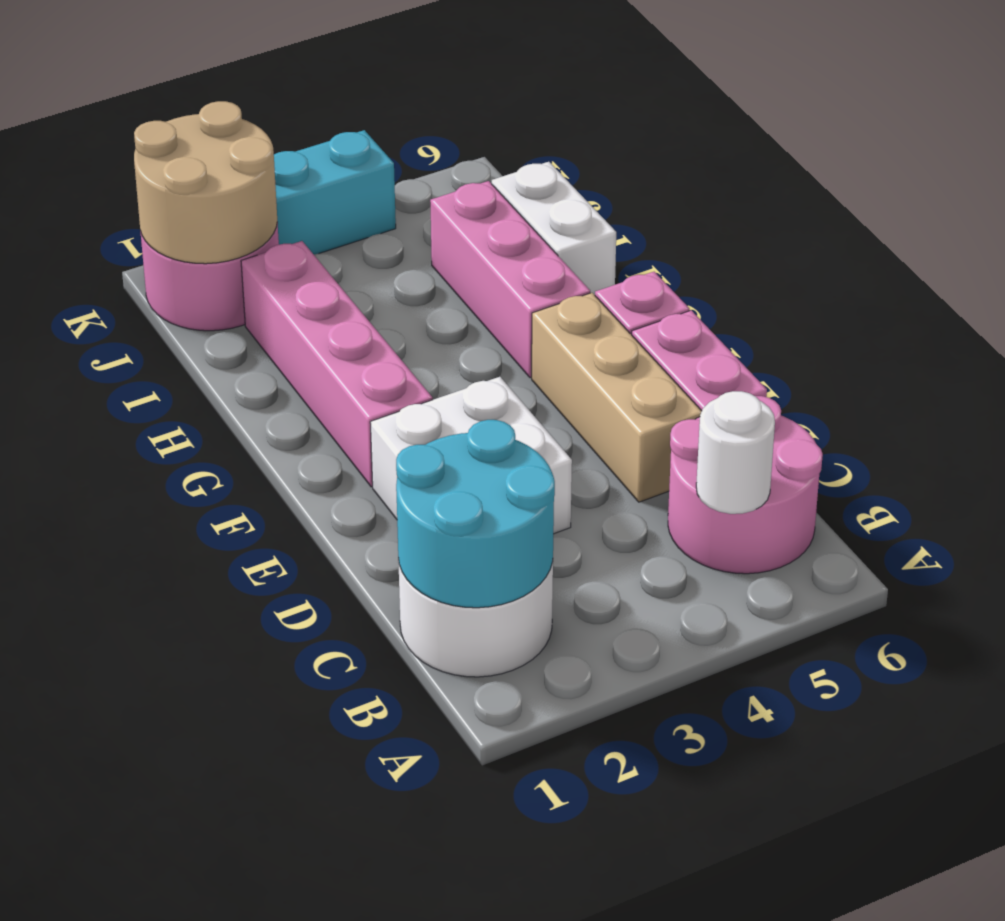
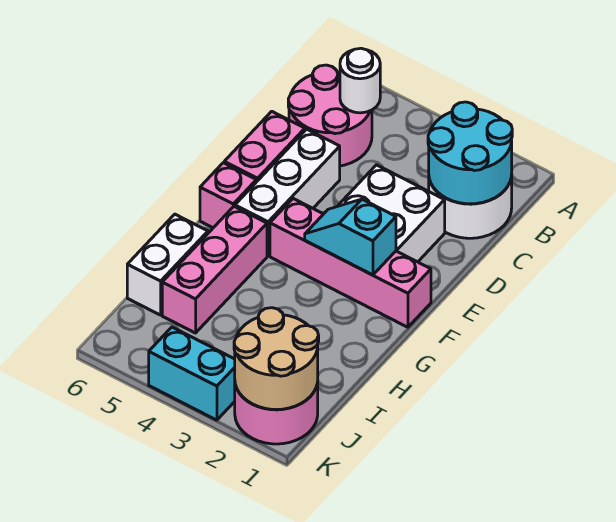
tan 1x3 brick [532,293,702,502] -> white 1x3 brick [235,129,340,256]
pink 1x4 brick [241,241,433,487] -> pink 1x4 brick turned to [270,199,431,327]
none -> cyan 1x2 slope [305,199,396,275]

